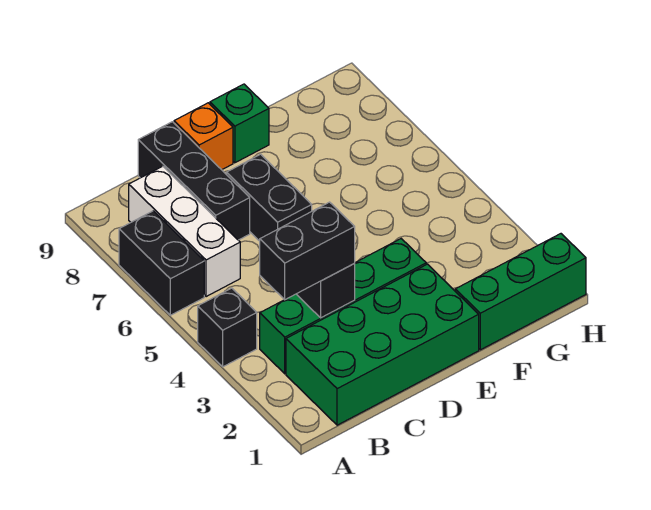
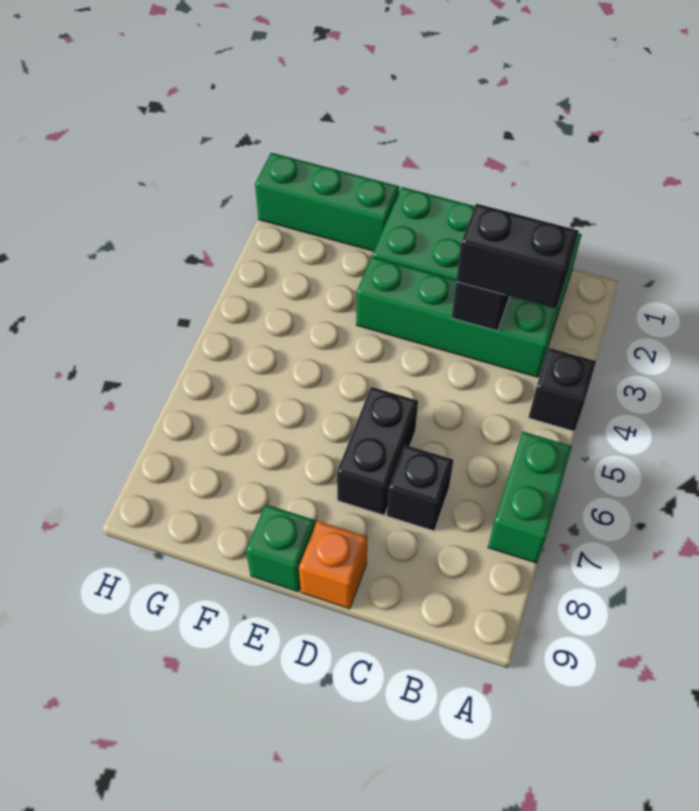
black 1x2 brick [119,211,204,315] -> green 1x2 brick [488,432,572,563]
white 1x3 brick [129,166,240,297] -> none
black 1x3 brick [138,122,250,240] -> black 1x1 brick [387,445,453,531]

